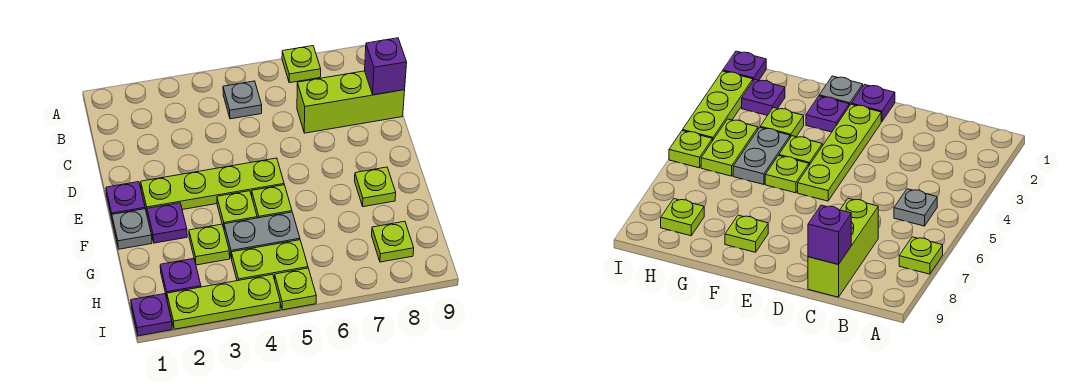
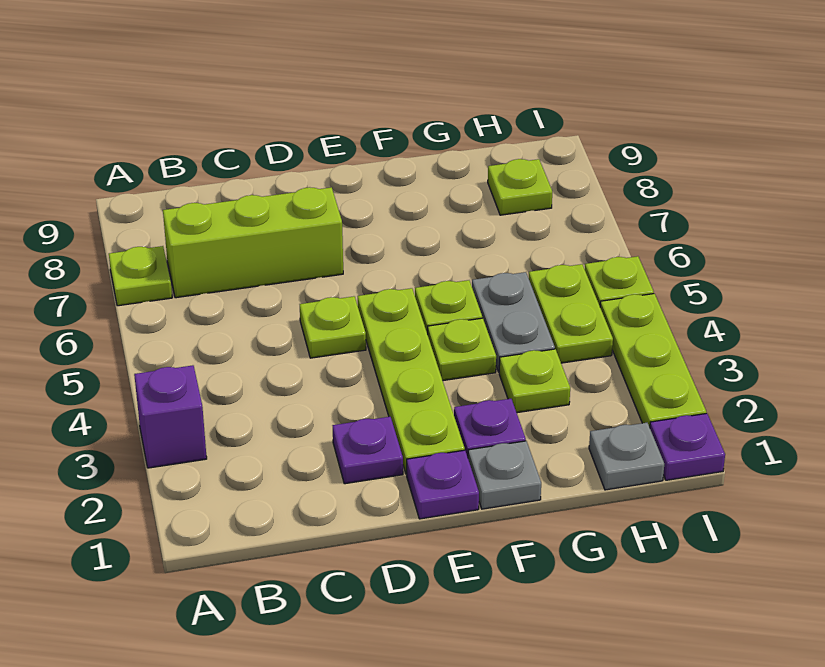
grey 1x1 plate [223,81,262,119] -> grey 1x1 plate moved to [589,423,664,490]
lime 1x3 brick [297,71,405,133] -> lime 1x3 brick turned to [163,187,343,298]
purple 1x1 brick [365,38,407,95] -> purple 1x1 brick moved to [134,365,207,468]
lime 1x1 plate [355,167,396,207] -> lime 1x1 plate moved to [300,296,366,358]
purple 1x1 plate [160,259,201,298] -> purple 1x1 plate moved to [333,417,403,484]

